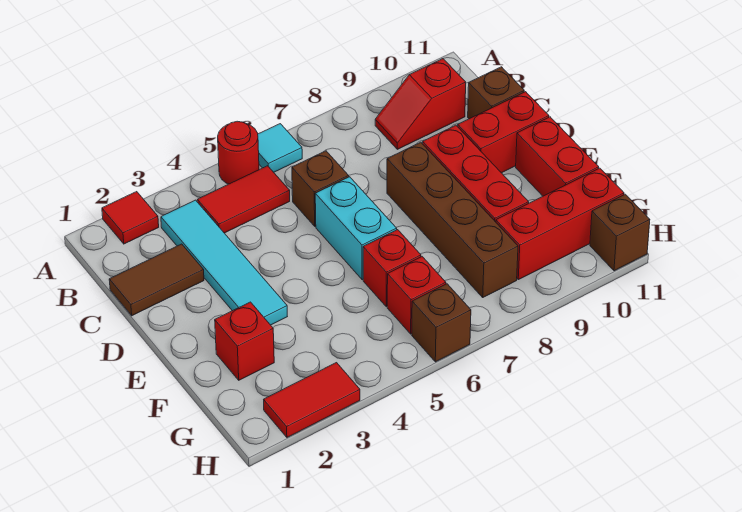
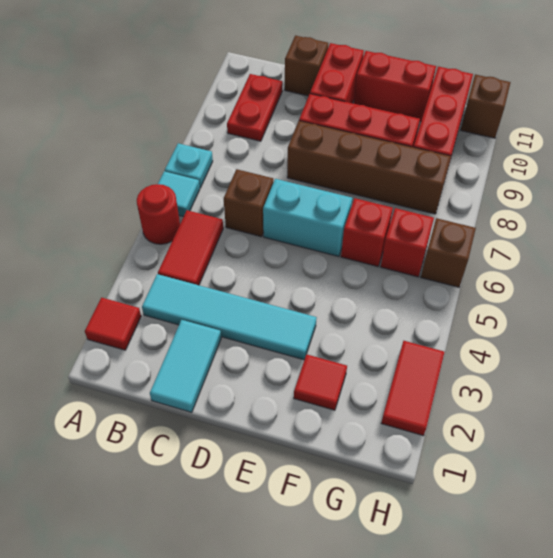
none -> cyan 1x1 plate [165,143,213,188]
red 1x2 slope [375,59,466,149] -> red 1x2 plate [227,74,283,141]
brown 1x2 tile [109,244,204,316] -> cyan 1x2 tile [150,320,221,412]
red 1x1 brick [215,302,274,380] -> red 1x1 tile [294,354,347,410]

